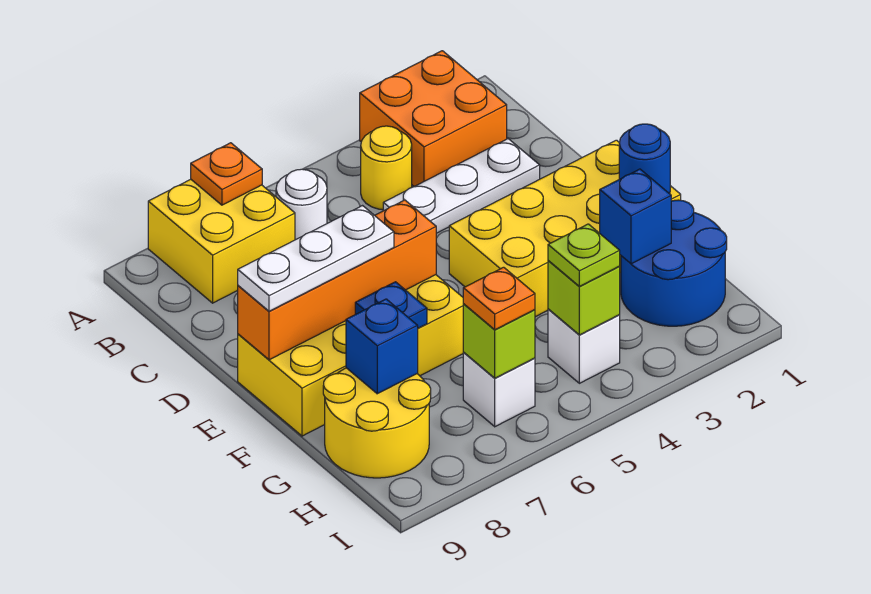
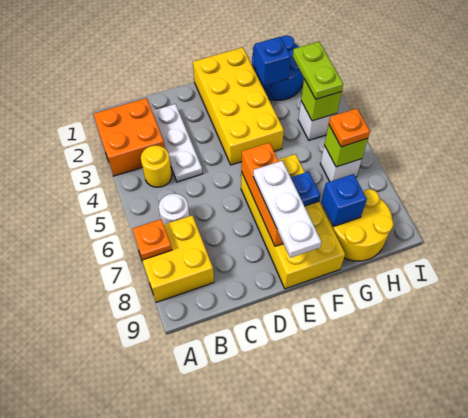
orange 1x4 brick [238,200,436,360] -> orange 1x3 brick [241,143,283,246]
blue 1x1 round brick [619,124,670,194] -> none
lime 1x1 plate [548,224,620,286] -> lime 1x2 plate [293,42,343,99]

